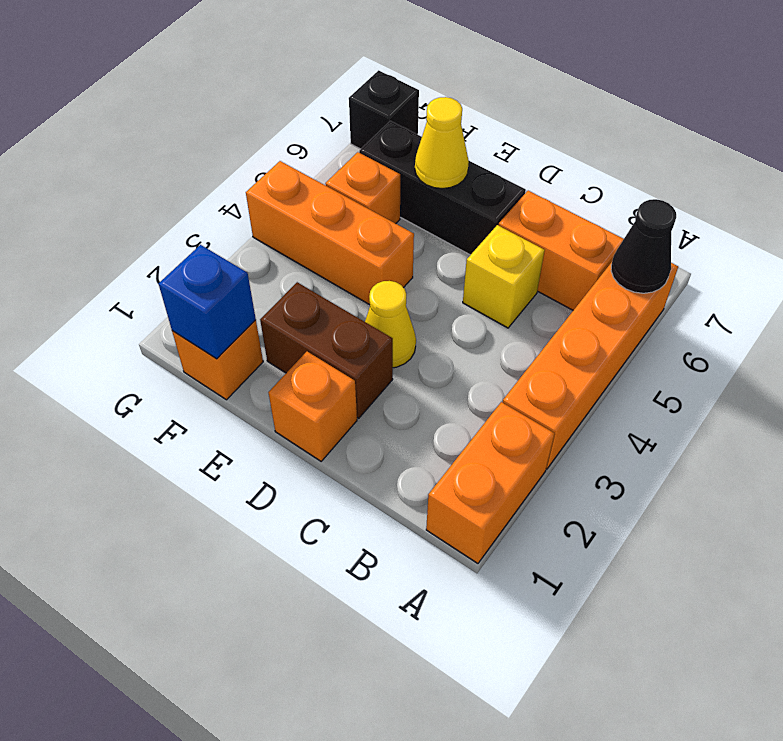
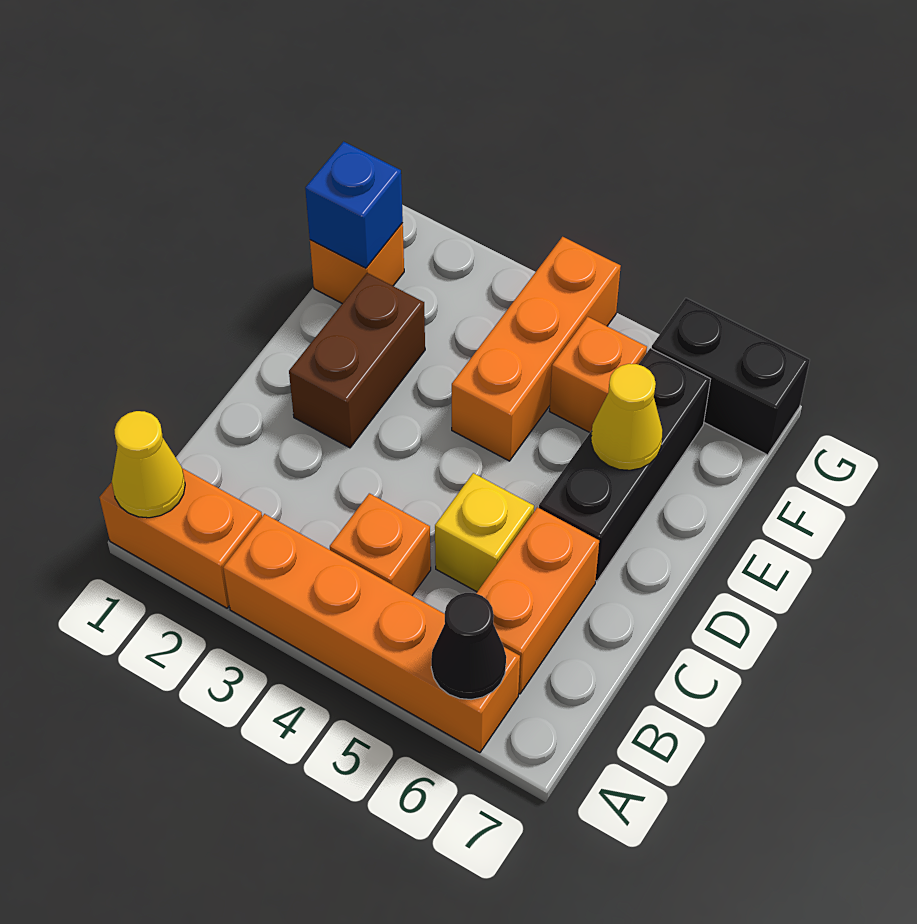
orange 1x1 brick [268,352,357,461] -> orange 1x1 brick moved to [330,493,431,595]
yellow 1x1 cone [365,281,416,368] -> yellow 1x1 cone moved to [112,411,185,518]
black 1x1 brick [349,70,419,149] -> black 1x2 brick [651,298,810,455]

